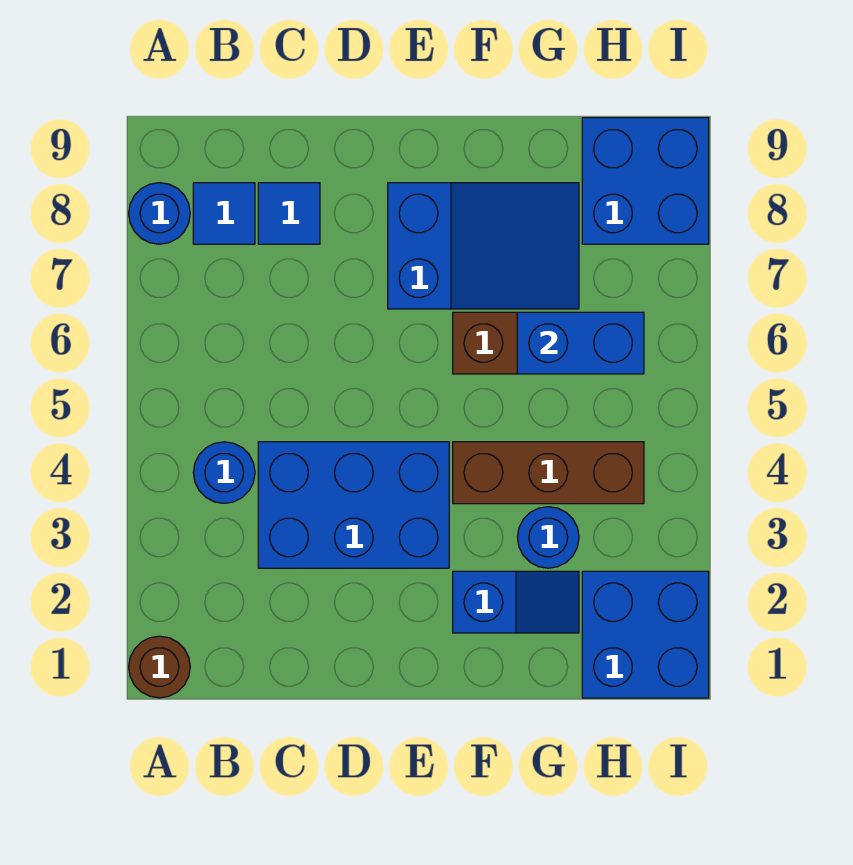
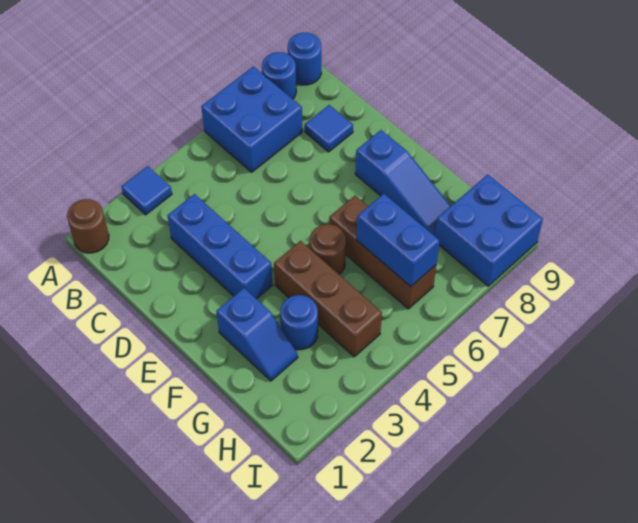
blue 1x1 round brick [193,442,255,503] -> blue 1x1 round brick moved to [288,33,321,85]
blue 1x1 tile [193,183,255,244] -> blue 1x1 tile moved to [121,166,172,215]
blue 2x3 brick [258,442,449,568] -> blue 1x3 brick [168,194,272,299]
blue 2x3 slope [388,183,579,309] -> blue 1x3 slope [355,130,451,236]
none -> brown 1x1 round brick [310,224,346,274]
blue 2x2 brick [582,571,709,698] -> blue 2x2 brick moved to [201,67,302,172]

